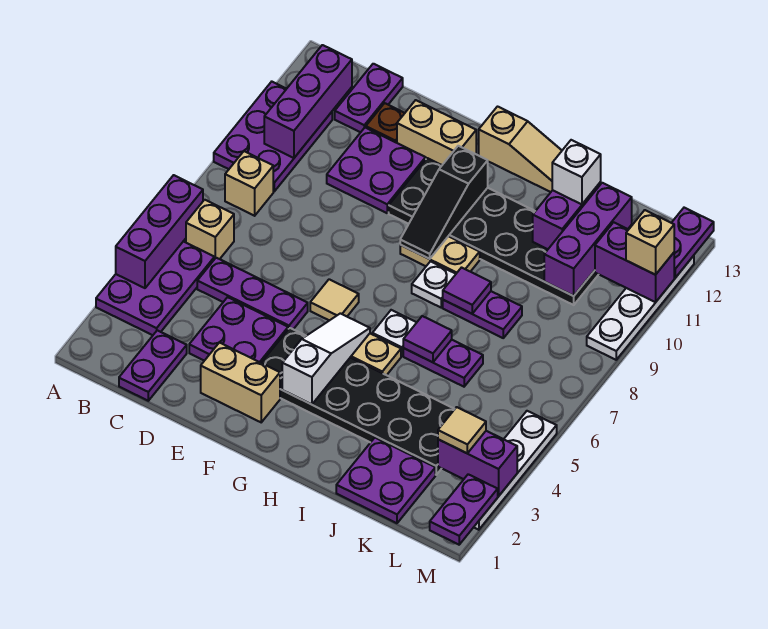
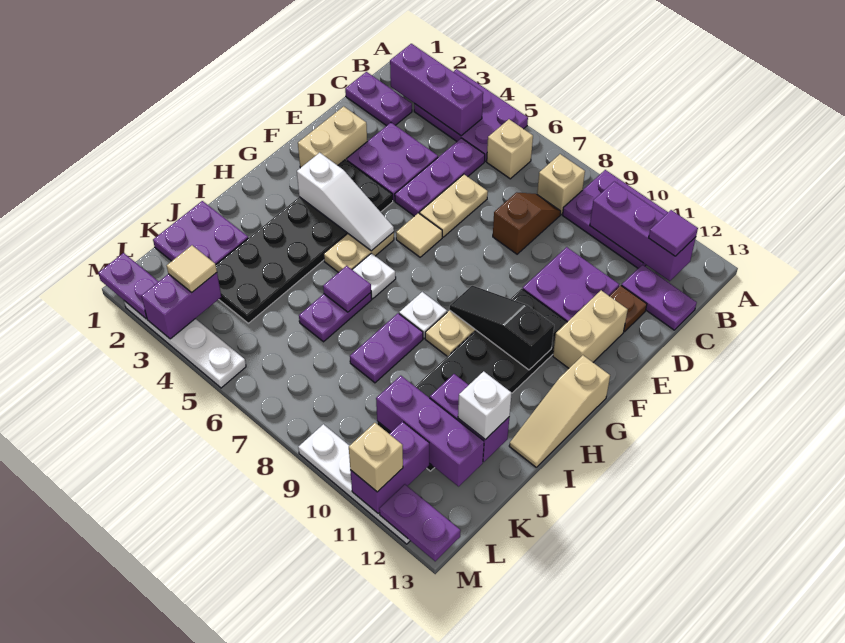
purple 1x3 brick [116,175,203,288] -> purple 1x3 brick moved to [390,44,483,136]
none -> brown 1x2 slope [493,193,561,254]
none -> tan 1x2 plate [420,174,488,237]
purple 1x1 tile [443,268,491,314] -> purple 1x1 tile moved to [649,210,698,256]

